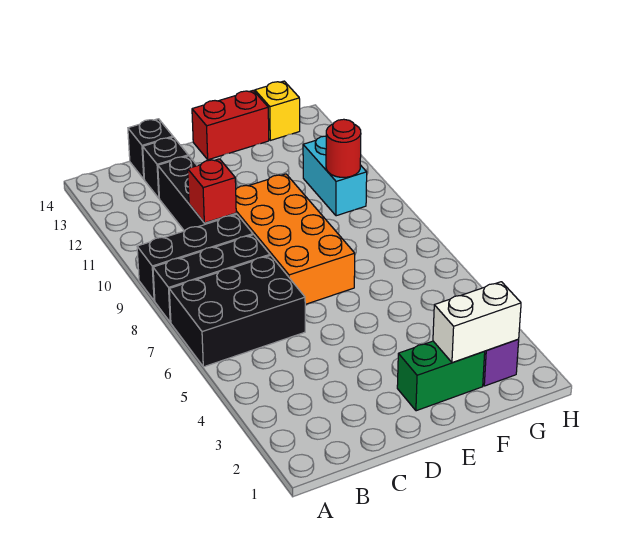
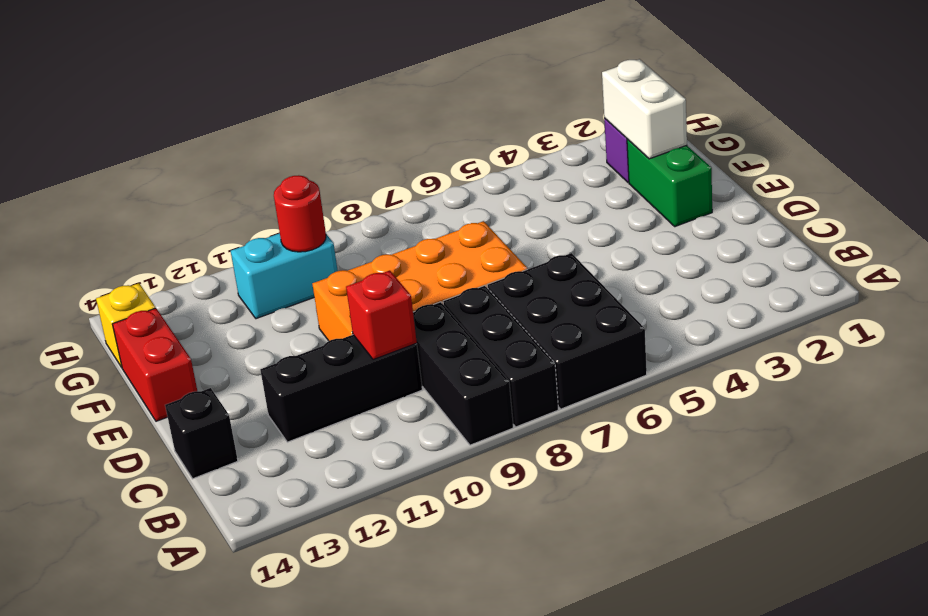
black 1x1 brick [143,137,188,198] -> none

